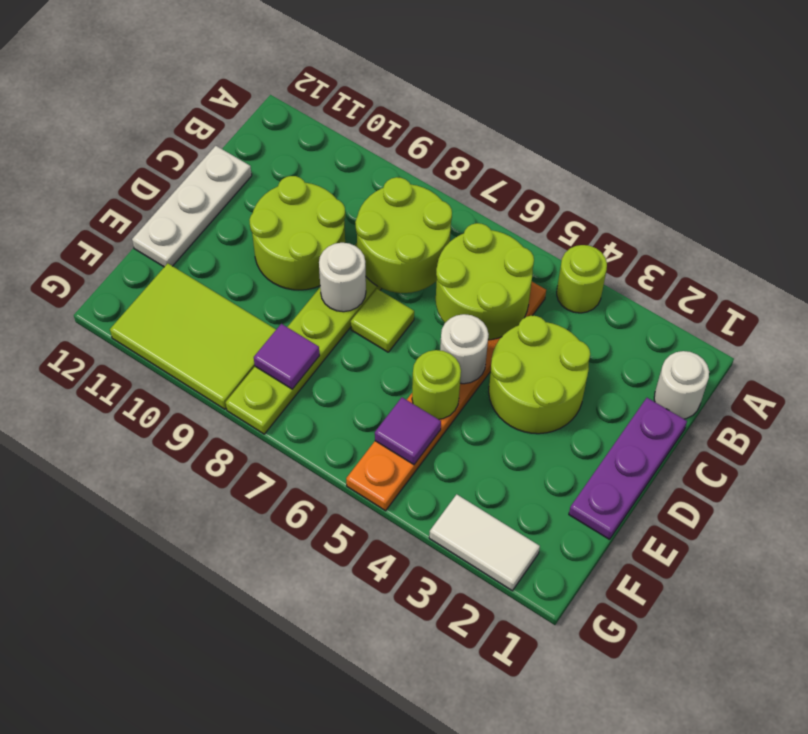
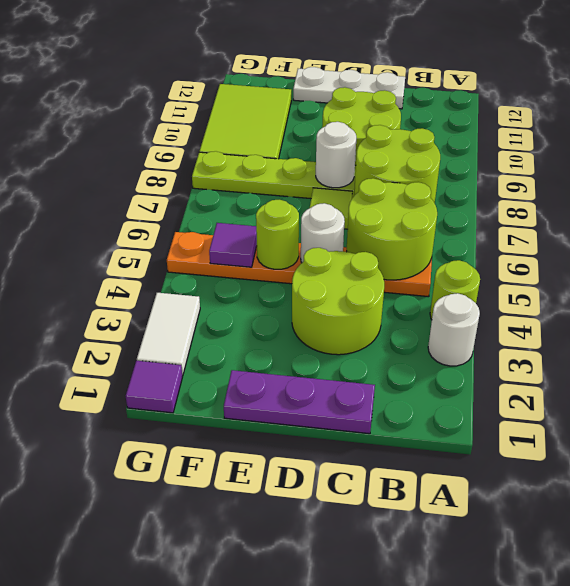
white 1x1 round brick [654,351,709,419] -> white 1x1 round brick moved to [428,293,480,366]
purple 1x1 tile [254,324,320,389] -> purple 1x1 tile moved to [126,361,182,413]

